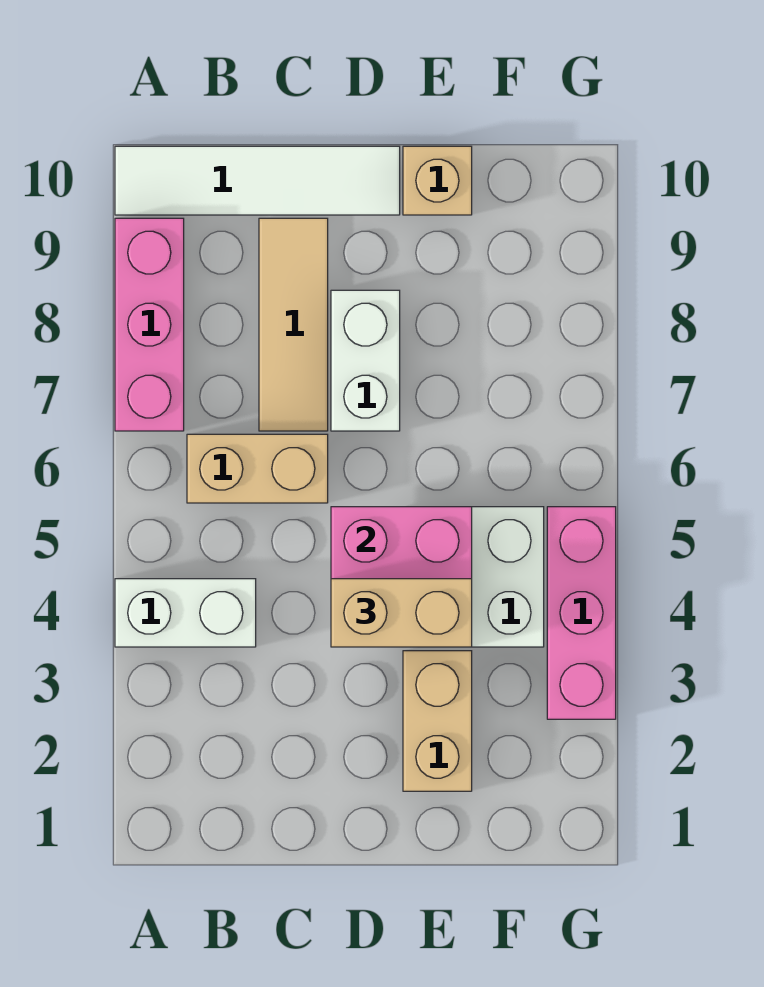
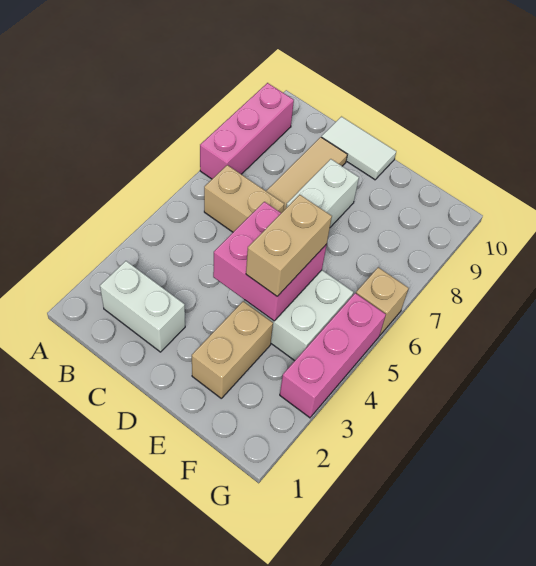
white 1x2 brick [115,579,256,647] -> white 1x2 brick moved to [100,261,185,352]
white 1x4 tile [115,146,400,215] -> white 1x2 tile [322,117,396,180]
tan 1x2 brick [331,579,472,647] -> tan 1x2 brick turned to [246,195,332,296]
tan 1x1 brick [403,146,472,215] -> tan 1x1 brick moved to [356,267,409,335]

